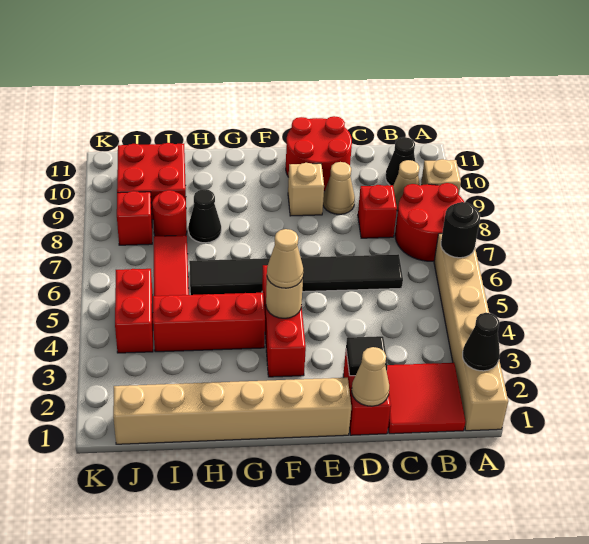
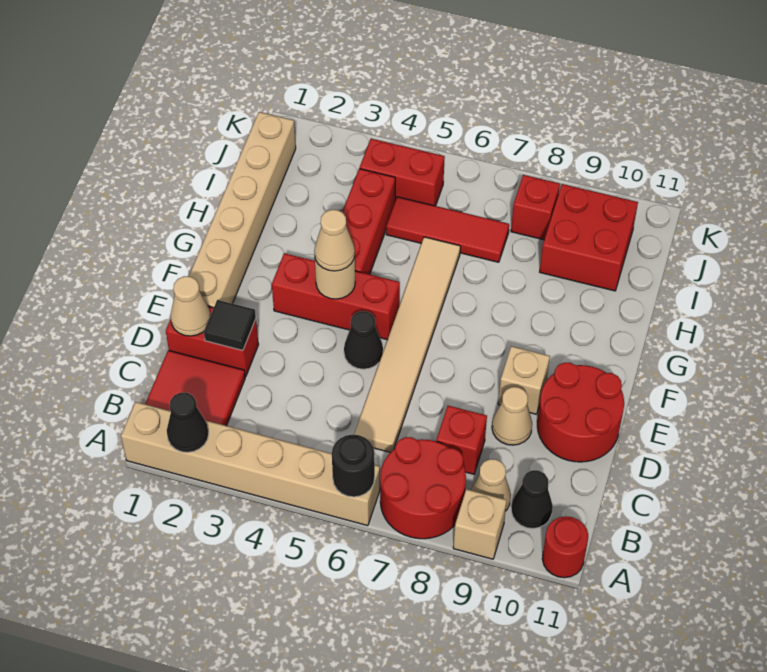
black 1x6 tile [189,254,403,295] -> tan 1x6 tile [354,237,460,453]
black 1x1 cone [188,189,221,243] -> black 1x1 cone moved to [344,311,383,369]
red 1x1 round brick [152,190,187,236] -> red 1x1 round brick moved to [542,516,588,578]

